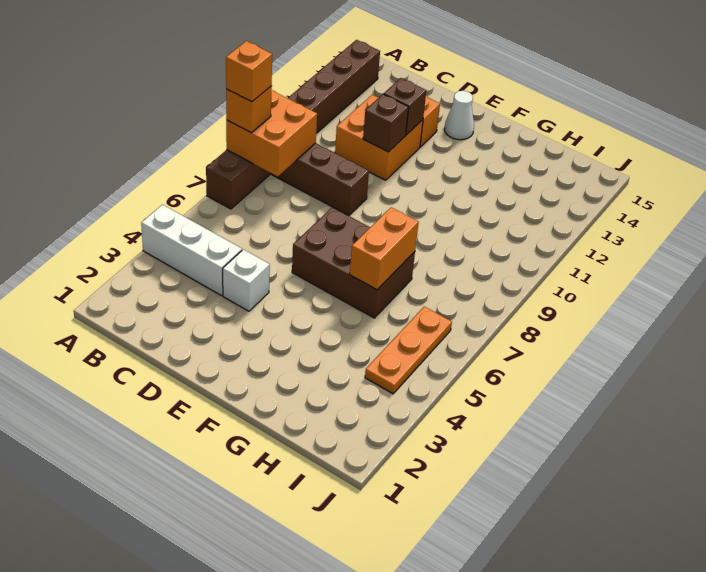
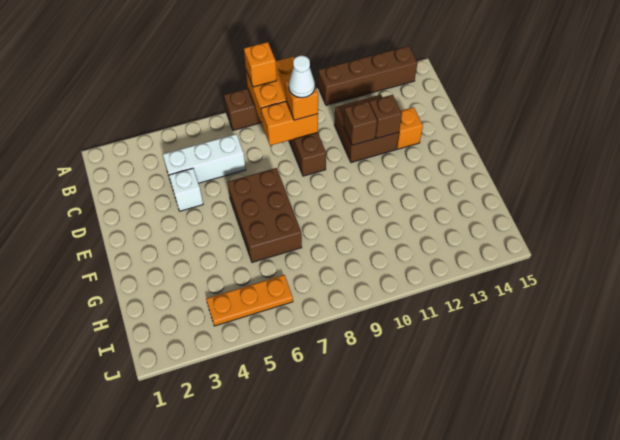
white 1x3 brick [141,205,242,296] -> white 1x3 brick turned to [163,134,246,183]
orange 1x1 brick [226,41,272,102] -> orange 1x1 brick moved to [285,80,318,120]
orange 2x2 brick [335,95,423,180] -> brown 2x2 brick [334,95,399,163]
white 1x1 cone [444,91,474,140] -> white 1x1 cone moved to [289,56,315,98]
orange 1x2 brick [350,207,419,290] -> orange 1x2 brick moved to [261,101,318,146]

